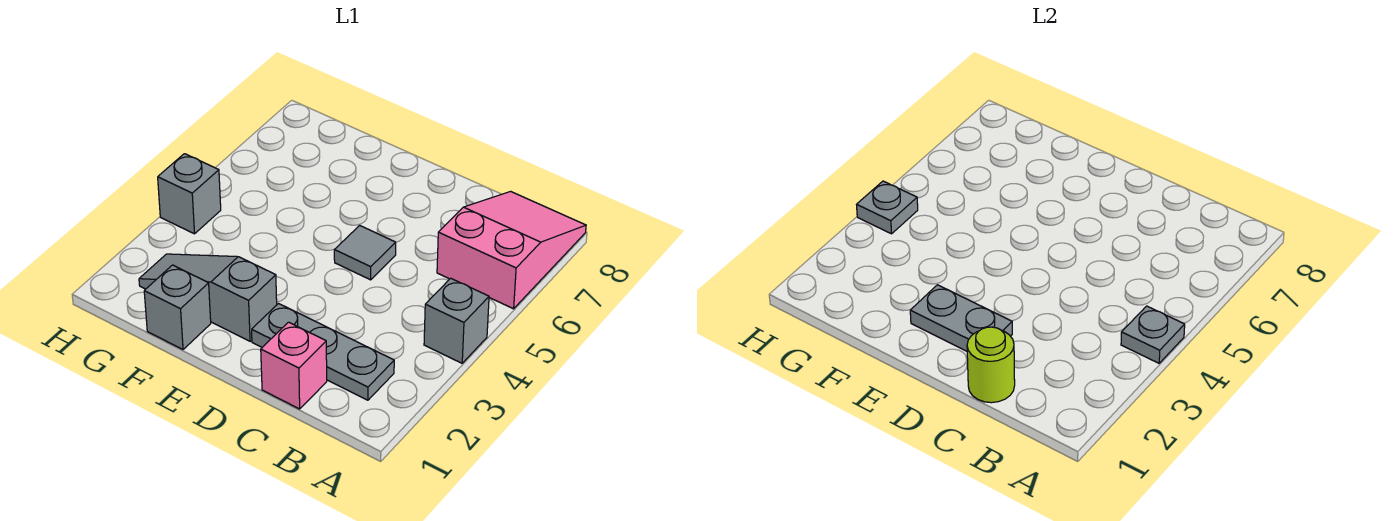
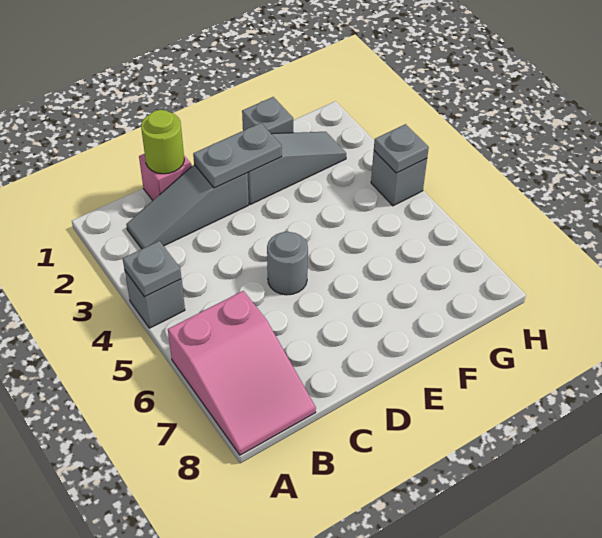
grey 1x3 plate [252,304,394,400] -> grey 1x3 slope [126,165,249,249]
grey 1x1 tile [334,225,396,280] -> grey 1x1 round brick [267,232,308,295]

